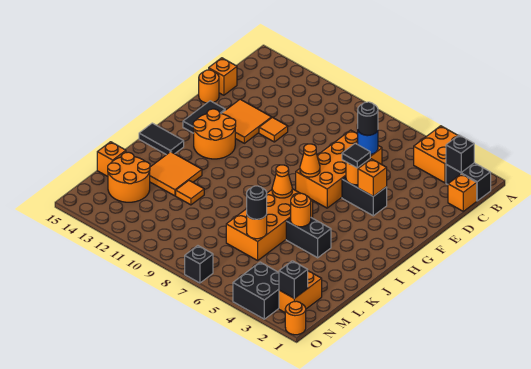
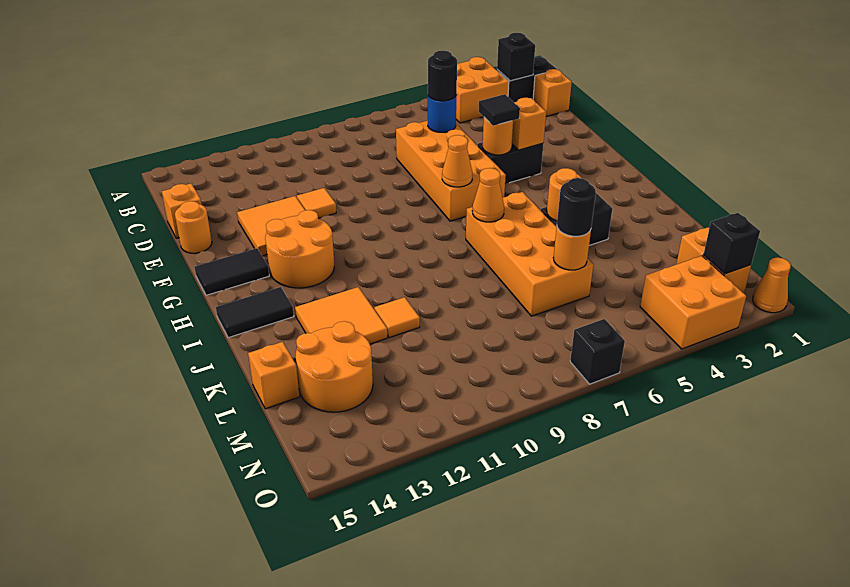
black 1x2 tile [183,101,225,133] -> black 1x2 tile turned to [195,248,269,295]
black 2x2 brick [233,262,279,319] -> orange 2x2 brick [640,256,746,349]
orange 1x1 round brick [285,301,306,335] -> orange 1x1 cone [753,258,791,313]

